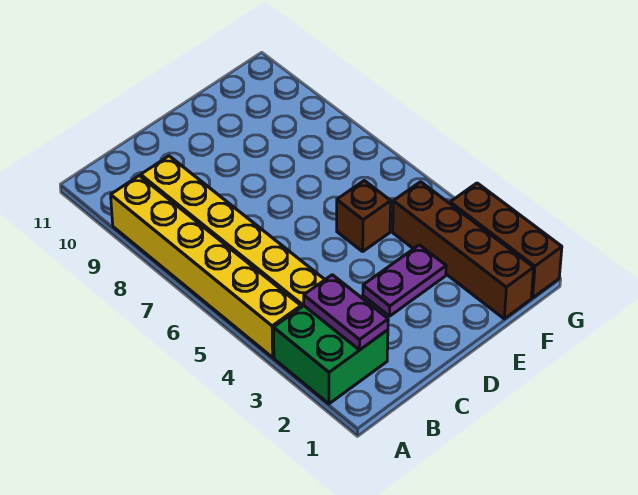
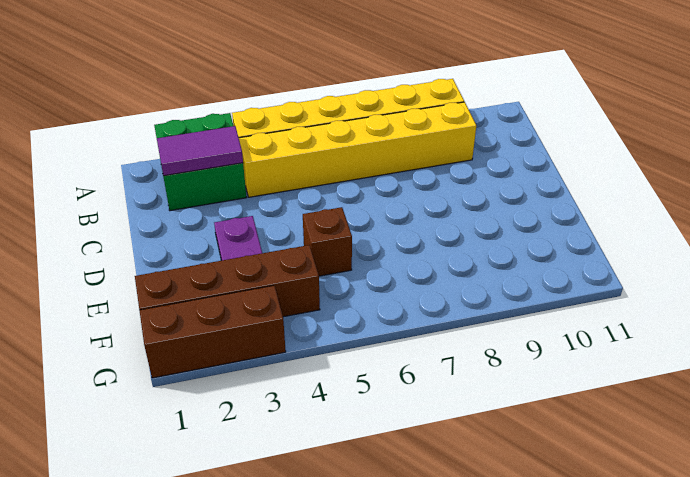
purple 1x2 plate [304,275,388,350] -> purple 1x2 tile [157,126,243,176]

